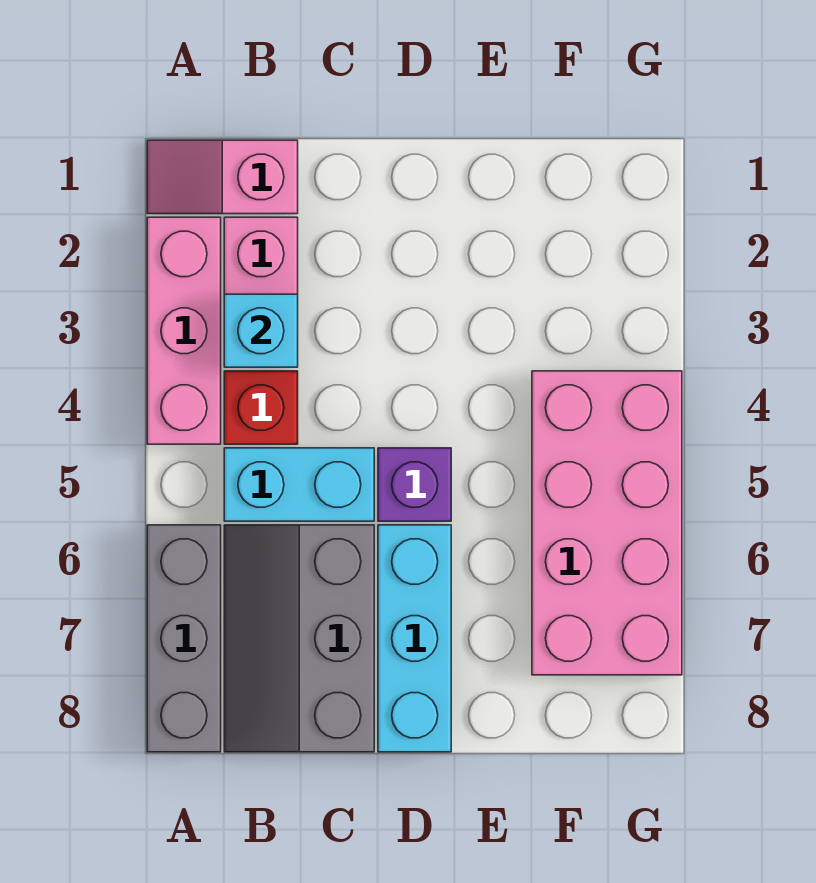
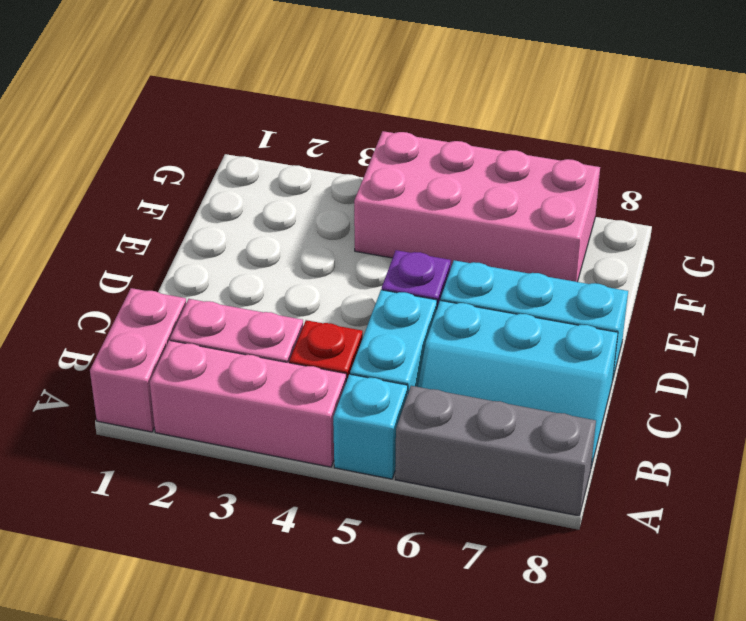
pink 1x2 slope [147,140,298,214] -> pink 1x2 brick [90,288,186,432]
cyan 1x1 brick [224,294,298,367] -> cyan 1x1 brick moved to [333,374,408,479]
grey 2x3 slope [224,525,374,752] -> cyan 2x3 slope [418,300,618,467]

